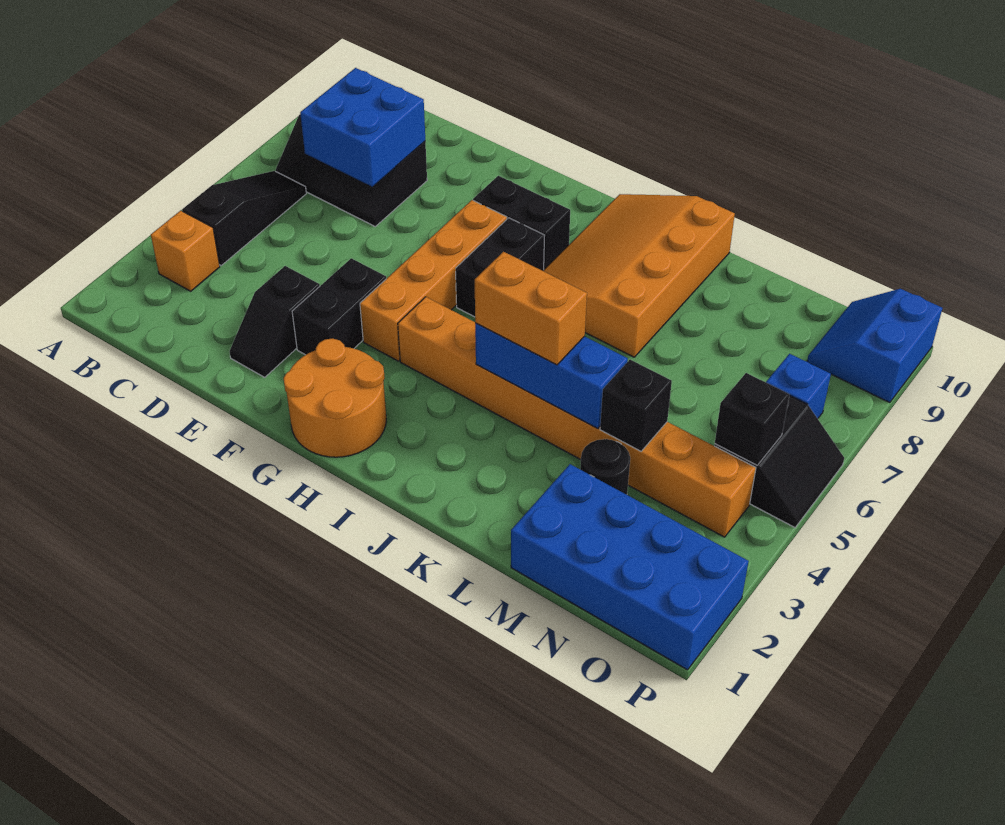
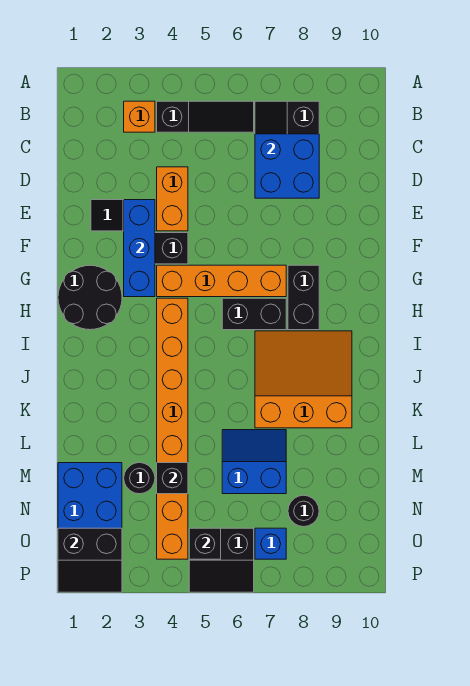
orange 2x2 round brick [284,339,386,457] -> black 2x2 round brick [58,265,122,330]
orange 3x4 slope [543,194,735,357] -> orange 3x3 slope [255,331,352,428]
blue 1x3 brick [475,323,628,428] -> blue 1x3 brick moved to [124,200,155,297]
orange 1x2 brick [475,252,587,365] -> orange 1x2 brick moved to [157,167,188,231]
none -> black 1x1 round brick [288,495,319,527]
none -> black 2x2 slope [58,528,122,592]
blue 2x2 slope [807,289,943,403] -> blue 2x2 slope moved to [222,430,286,494]

